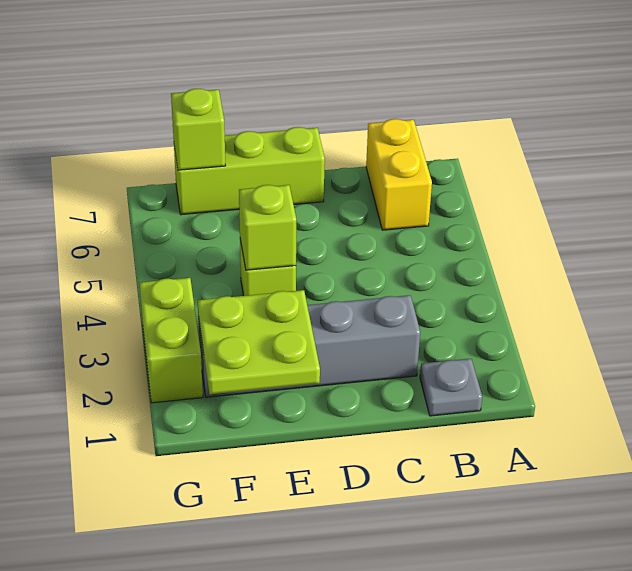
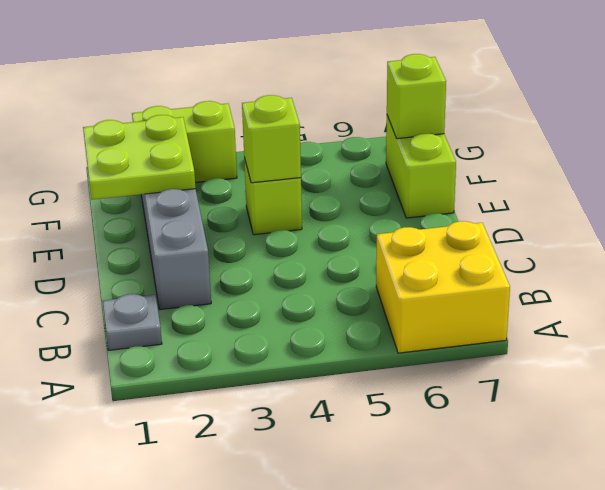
yellow 1x2 brick [366,119,432,230] -> yellow 2x2 brick [376,221,510,353]
lime 1x3 brick [174,127,325,215] -> lime 1x2 brick [386,116,456,218]

